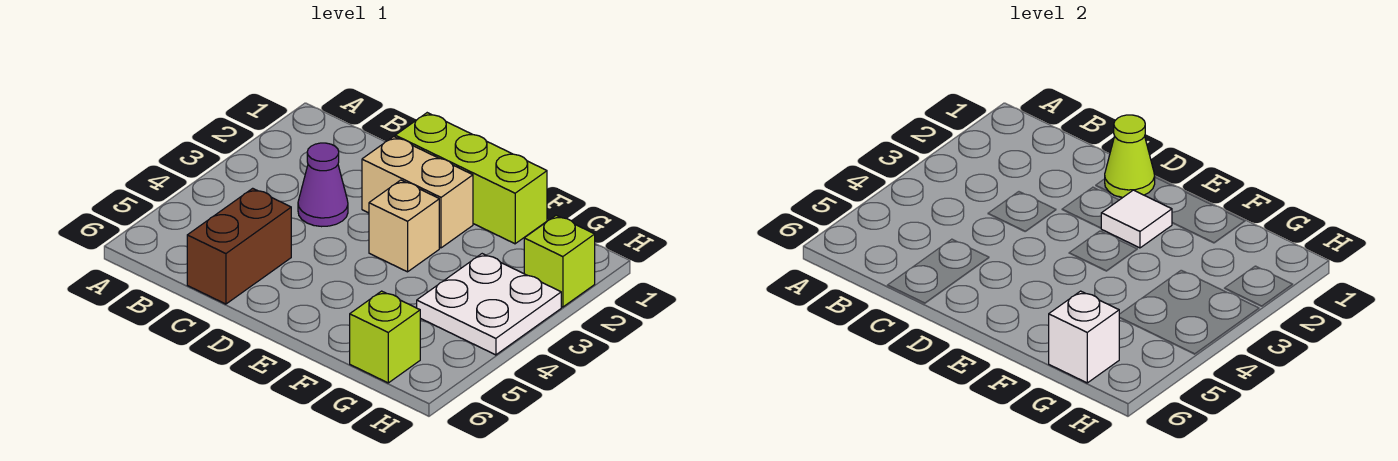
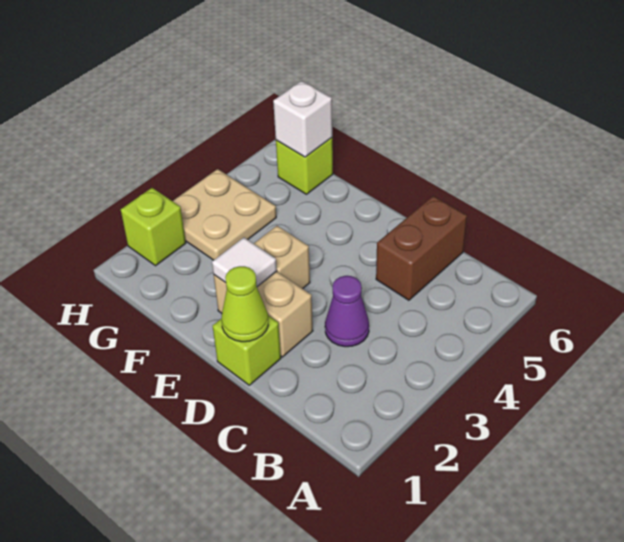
lime 1x3 brick [395,113,547,244] -> lime 1x1 brick [213,315,281,385]
white 2x2 plate [417,254,561,355] -> tan 2x2 plate [173,169,276,260]

